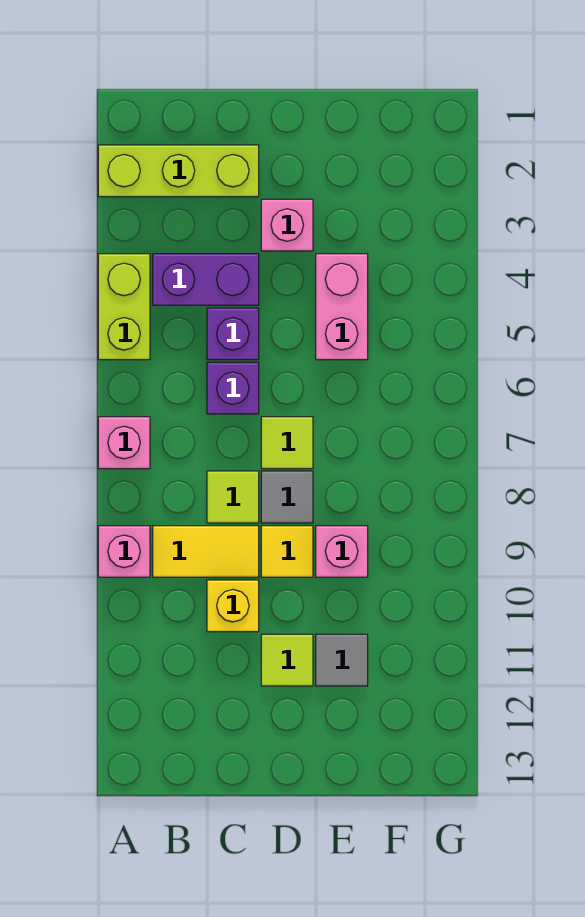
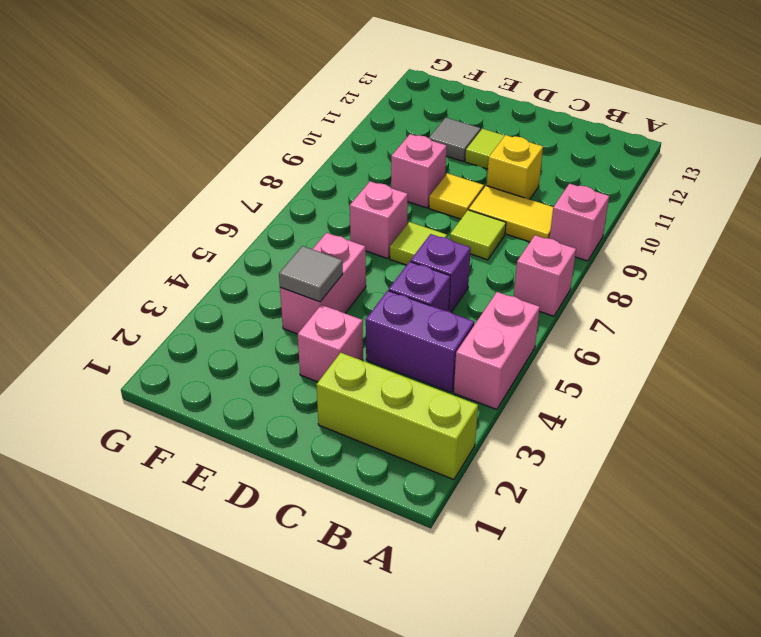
lime 1x2 brick [98,254,150,360] -> pink 1x2 brick [454,292,540,410]
grey 1x1 tile [261,471,313,523] -> grey 1x1 tile moved to [279,246,343,302]
none -> pink 1x1 brick [350,181,408,259]

